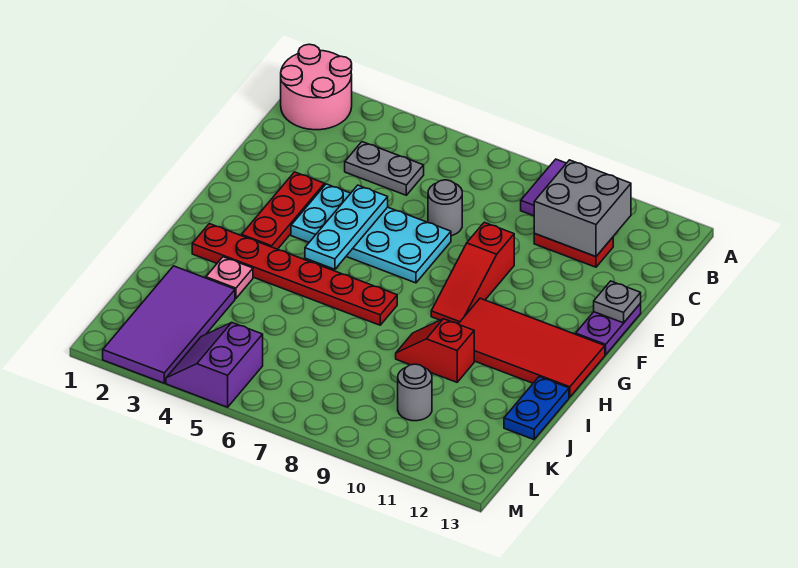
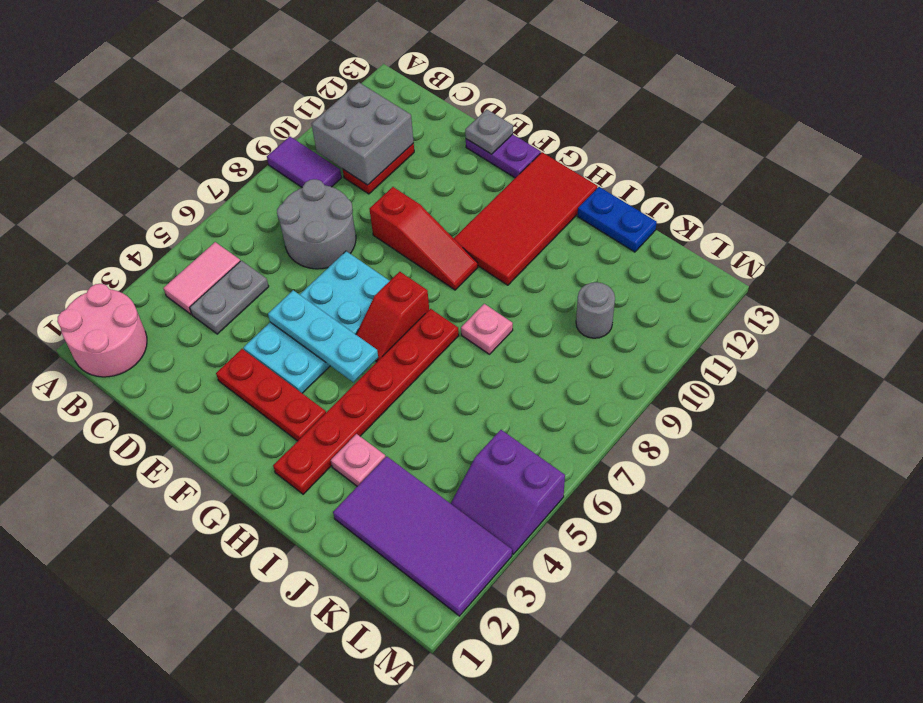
none -> pink 1x2 tile [163,242,240,314]
grey 1x1 round brick [428,180,462,236] -> grey 2x2 round brick [277,179,356,269]
none -> pink 1x1 plate [461,304,513,354]
red 1x2 slope [396,319,474,382] -> red 1x2 slope moved to [356,272,429,362]

